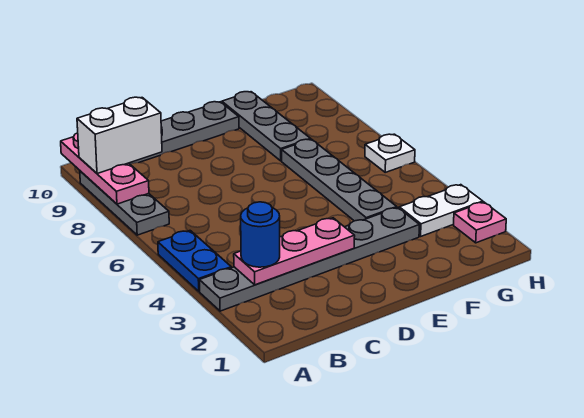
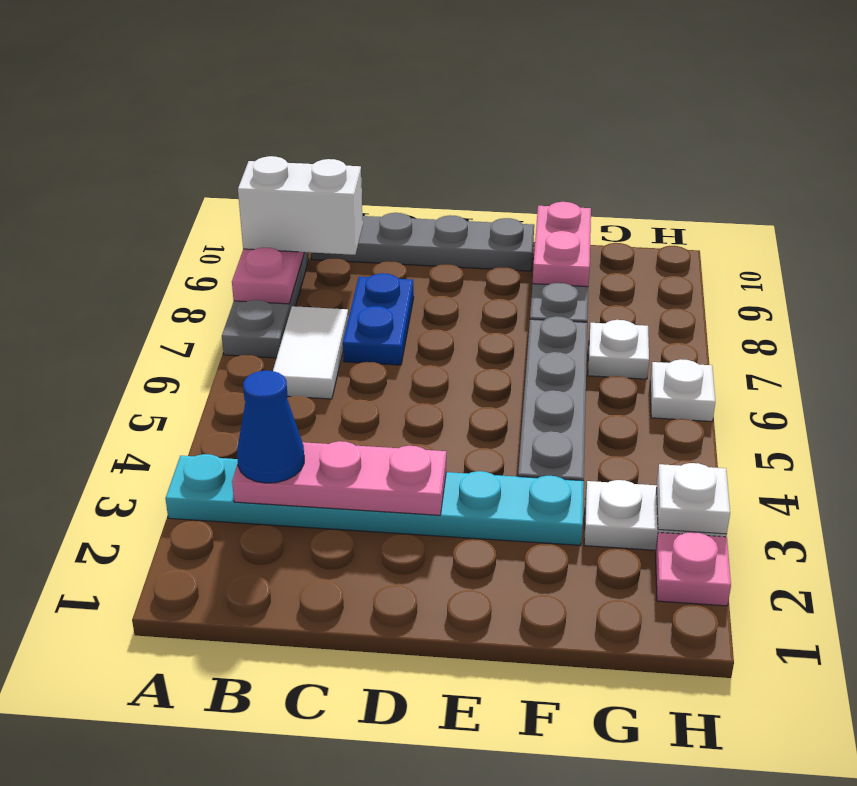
grey 1x6 plate [199,208,419,311] -> cyan 1x6 plate [165,454,584,545]
blue 1x2 plate [158,231,231,291] -> blue 1x2 plate moved to [343,273,414,365]
blue 1x1 round brick [241,202,280,267] -> blue 1x1 cone [237,371,304,483]
none -> white 1x2 tile [273,306,348,399]
none -> pink 1x2 plate [533,202,591,287]
none -> white 1x1 plate [588,320,649,379]
none -> white 1x1 plate [657,463,730,534]

